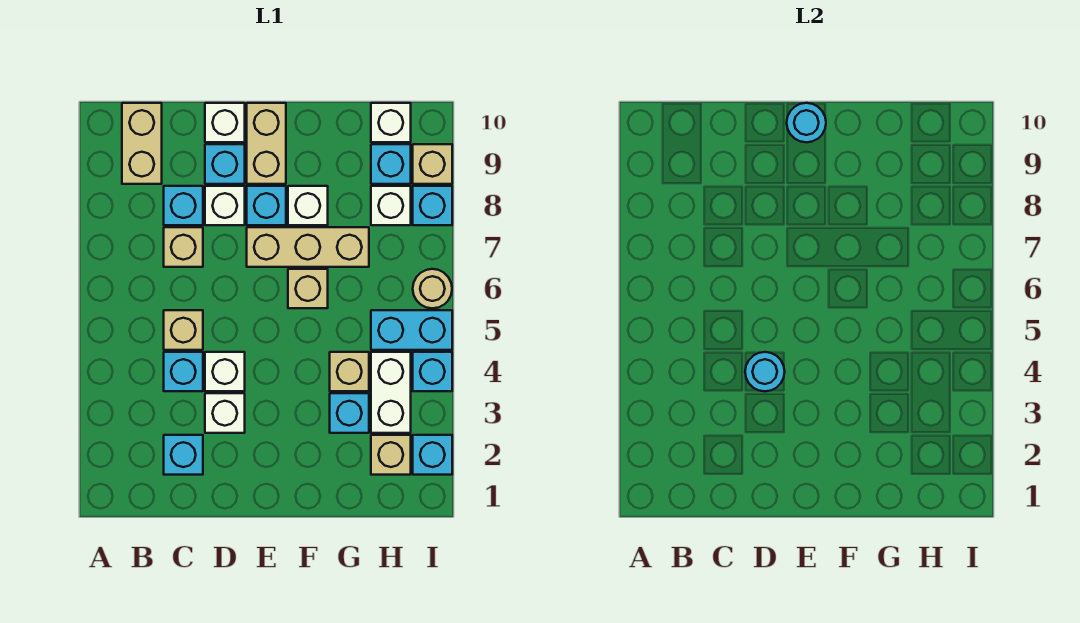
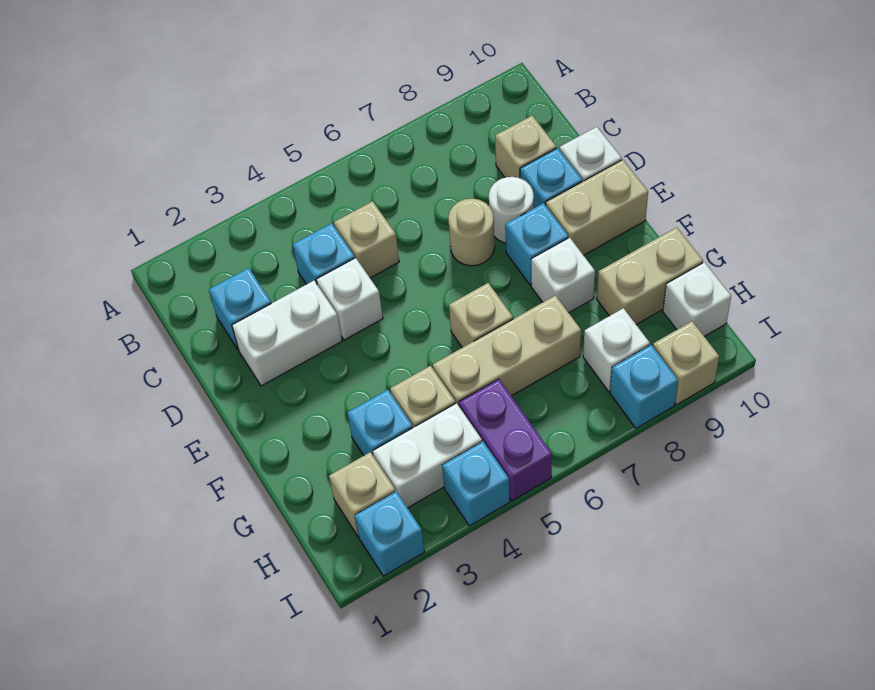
tan 1x2 brick [122,103,162,184] -> tan 1x2 brick moved to [597,227,703,324]
tan 1x1 brick [164,227,203,267] -> tan 1x1 brick moved to [495,116,556,178]
cyan 1x1 brick [164,186,203,225] -> none
white 1x1 brick [205,393,245,433] -> white 1x2 brick [232,281,342,386]
cyan 1x1 round brick [745,352,785,391] -> none
white 1x1 brick [205,186,245,225] -> white 1x1 round brick [489,177,534,243]
tan 1x3 brick [247,227,369,267] -> tan 1x3 brick turned to [433,295,581,406]
cyan 1x1 round brick [787,103,826,142] -> none
cyan 1x2 brick [371,310,452,350] -> purple 1x2 brick [459,379,552,501]
cyan 1x1 brick [371,144,411,184] -> none
tan 1x1 round brick [413,269,452,308] -> tan 1x1 round brick moved to [448,198,495,266]

